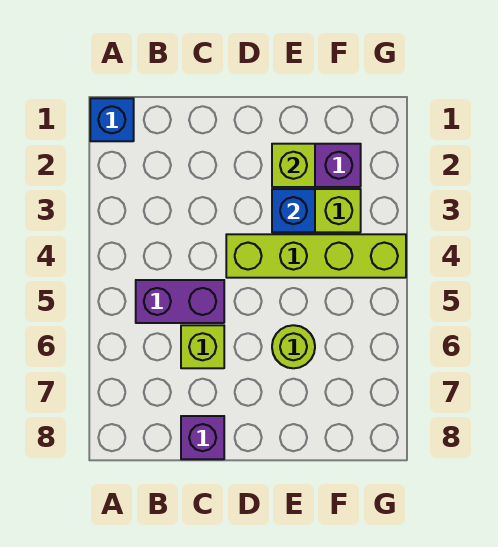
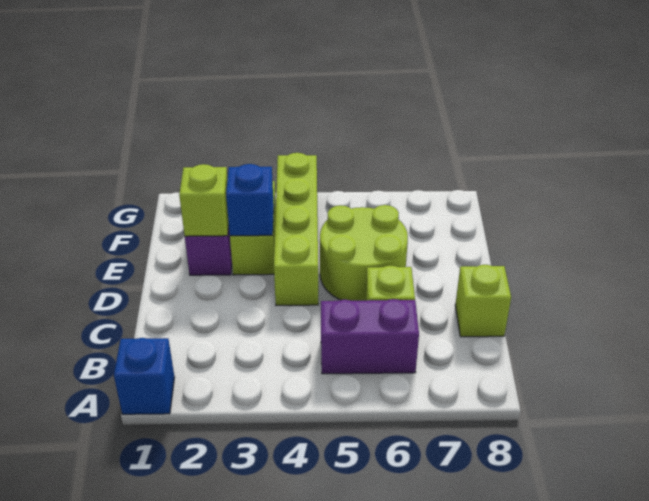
purple 1x2 brick [136,280,224,323] -> purple 1x2 brick turned to [321,299,419,374]
purple 1x1 brick [181,416,224,459] -> lime 1x1 brick [455,265,511,337]
lime 1x1 round brick [272,325,315,368] -> lime 2x2 round brick [320,205,408,301]

